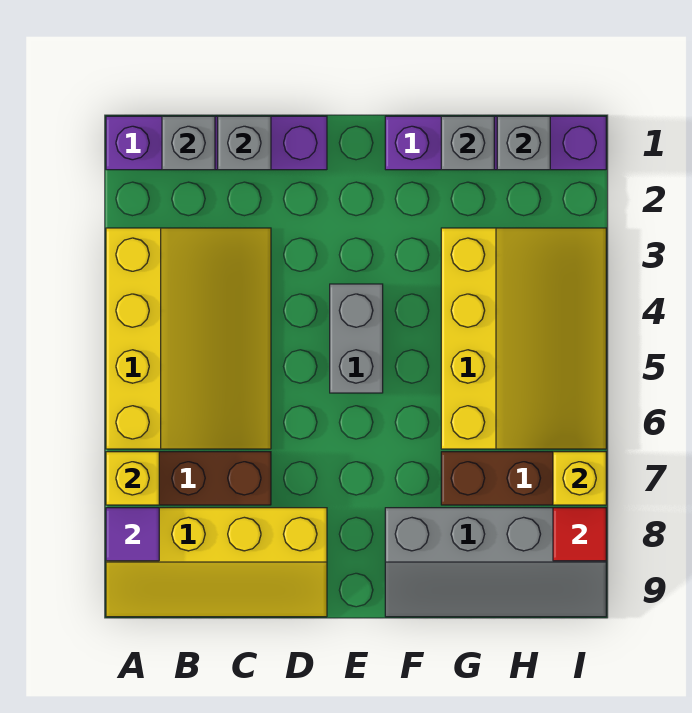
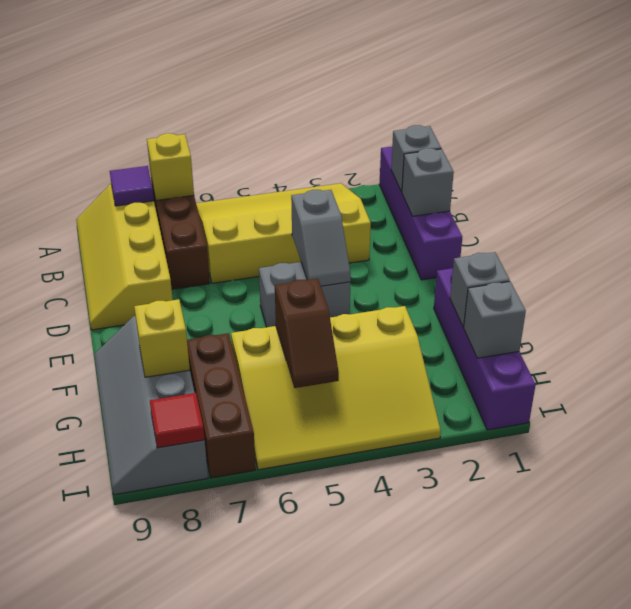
yellow 3x4 slope [106,228,271,449] -> yellow 3x4 slope turned to [196,183,371,283]
none -> grey 1x2 slope [291,190,351,286]
none -> brown 1x2 slope [275,279,339,388]
yellow 1x1 brick [553,452,606,505] -> yellow 1x1 brick moved to [134,299,190,377]

